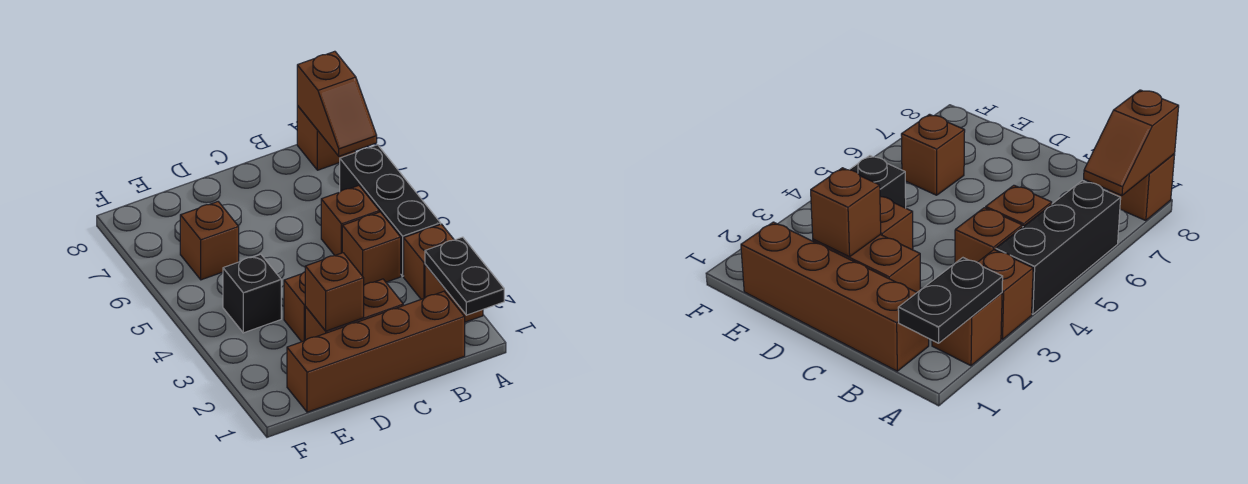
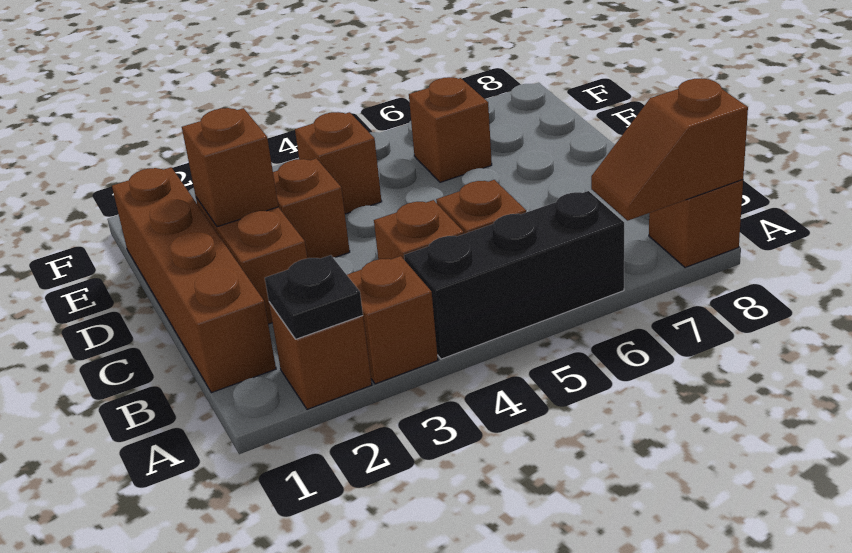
black 1x2 plate [425,237,504,315] -> black 1x1 plate [265,255,363,339]
black 1x1 brick [223,254,281,333] -> brown 1x1 brick [295,112,382,214]

